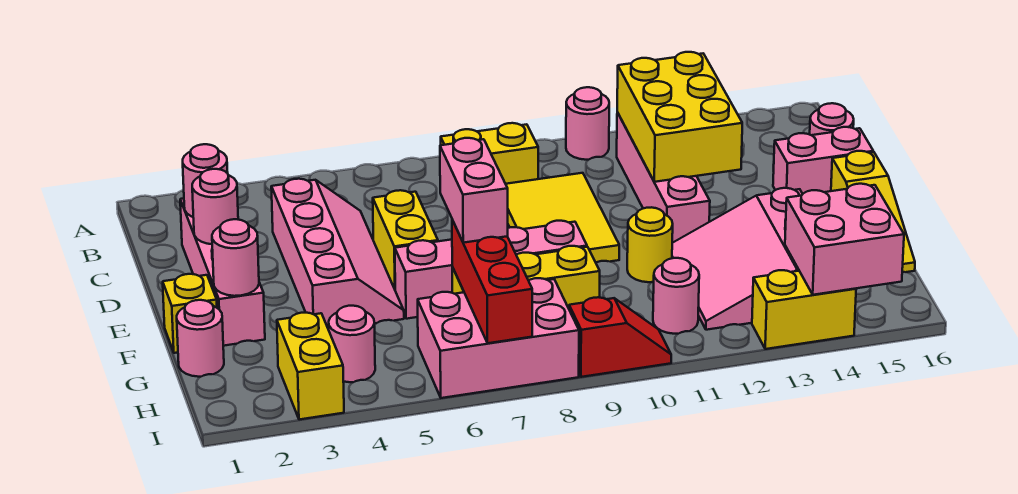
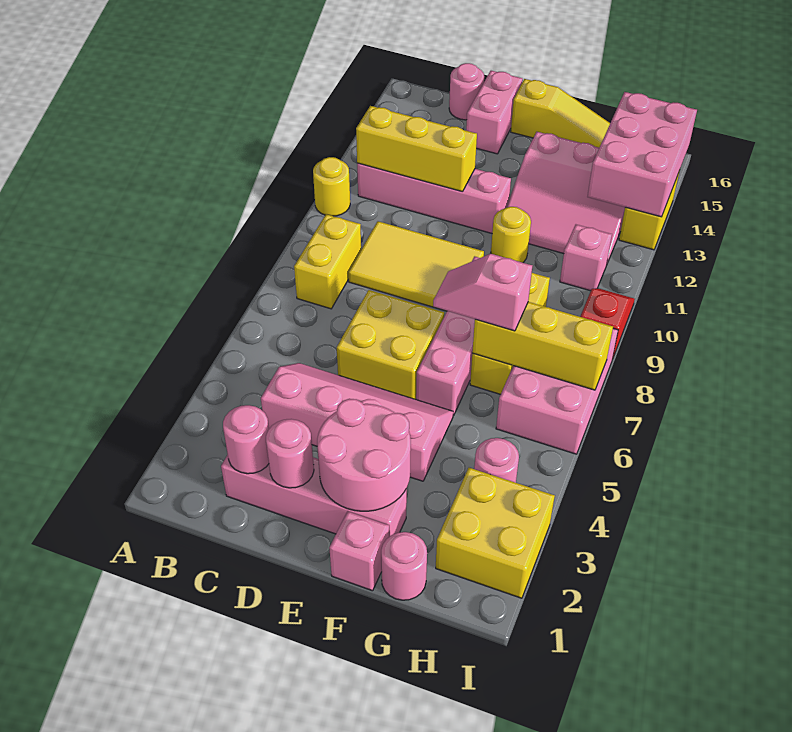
pink 1x1 round brick [566,87,609,160] -> yellow 1x1 round brick [313,157,350,216]
yellow 2x3 brick [617,52,742,182] -> yellow 1x3 brick [356,106,477,192]
yellow 1x2 brick [373,190,438,289] -> yellow 2x2 brick [337,290,444,400]
yellow 1x1 brick [163,274,217,353] -> pink 1x1 brick [329,511,389,591]
pink 1x1 round brick [212,219,259,296] -> pink 2x2 round brick [317,399,411,511]
pink 1x2 brick [440,138,508,243] -> pink 1x2 slope [433,254,532,331]
red 1x3 brick [452,220,532,343] -> yellow 1x3 brick [472,302,613,390]
yellow 1x2 brick [277,313,344,420] -> yellow 2x2 brick [436,468,555,598]
pink 1x1 round brick [653,258,699,334] -> pink 1x1 brick [560,225,612,291]
pink 2x2 brick [785,184,904,295] -> pink 2x3 brick [588,92,697,217]

